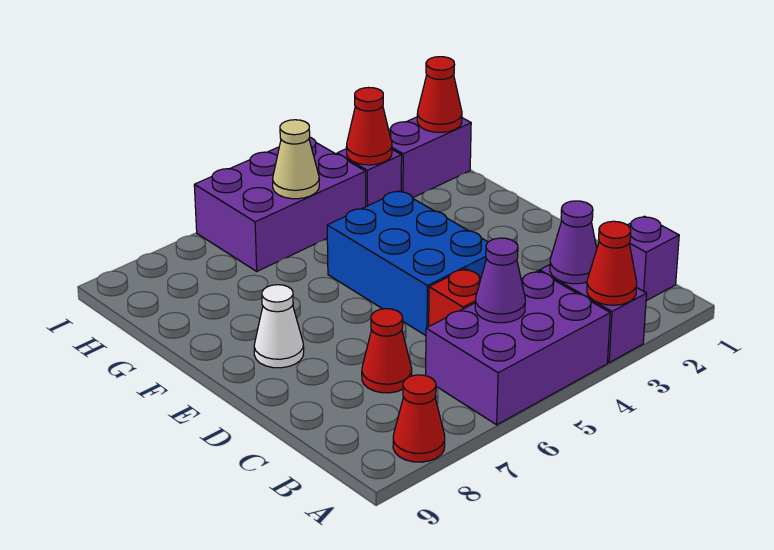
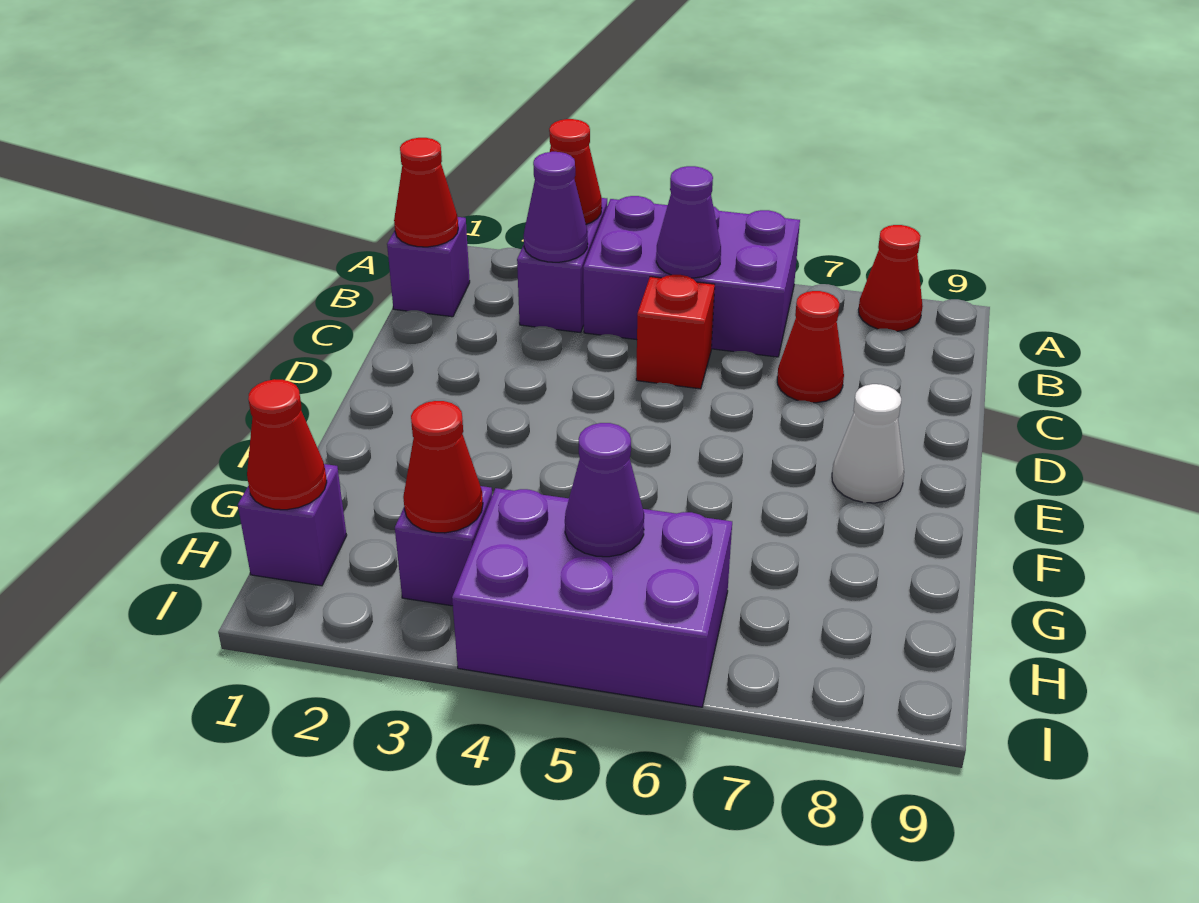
none -> red 1x1 cone [394,138,458,247]
blue 2x3 brick [327,191,488,336] -> none
purple 1x2 brick [389,117,471,198] -> purple 1x1 brick [238,464,347,586]
tan 1x1 cone [273,120,319,199] -> purple 1x1 cone [565,423,644,557]

